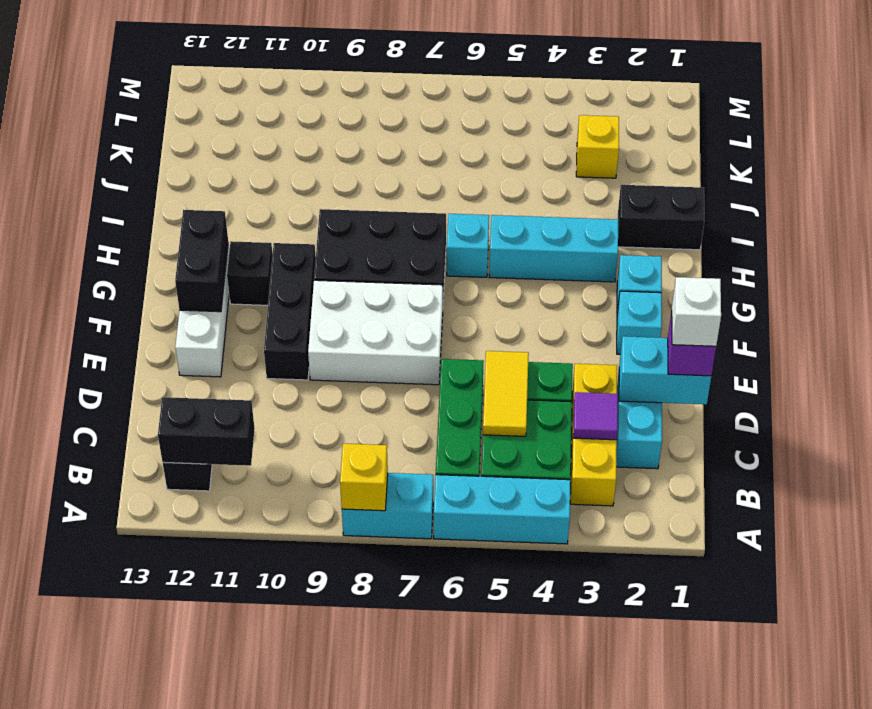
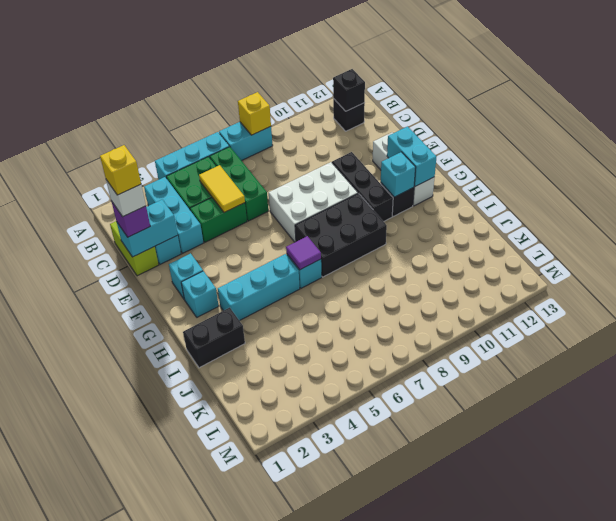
yellow 1x3 brick [570,364,617,506] -> cyan 1x3 brick [144,177,203,253]
black 1x2 brick [158,397,255,466] -> black 1x1 brick [333,69,365,111]
none -> lime 1x2 brick [110,221,159,276]
purple 1x1 tile [573,392,618,440] -> purple 1x1 tile moved to [286,236,321,270]
black 1x2 brick [175,210,228,312] -> cyan 1x2 brick [387,127,436,186]
none -> cyan 1x1 brick [381,152,416,197]
yellow 1x1 brick [576,115,619,178] -> yellow 1x1 brick moved to [100,145,141,195]

